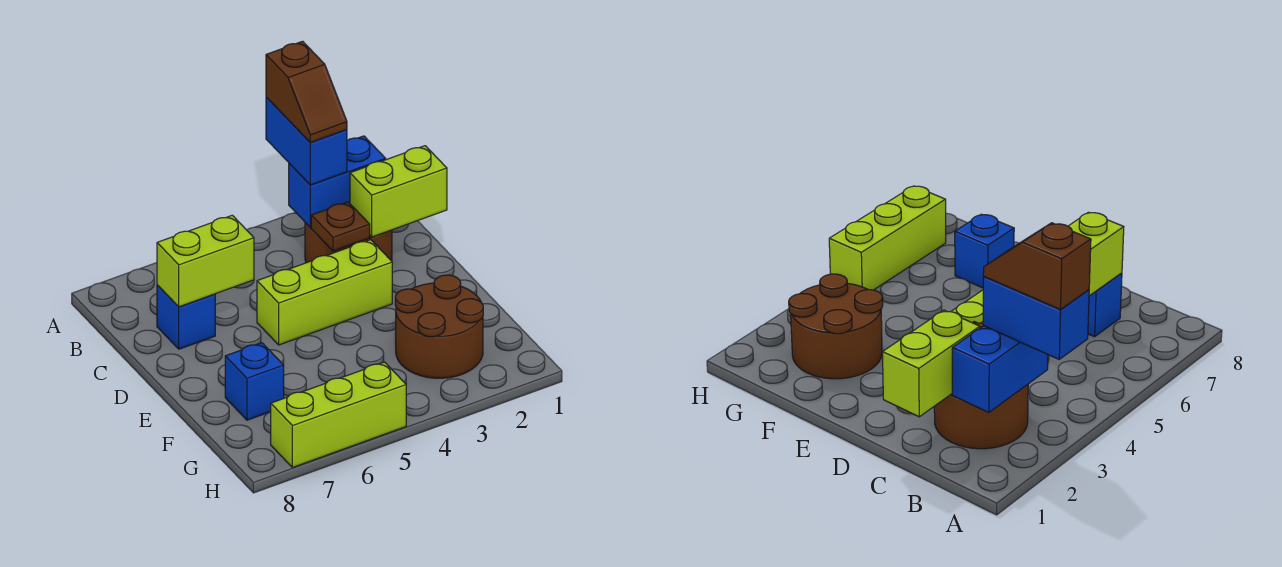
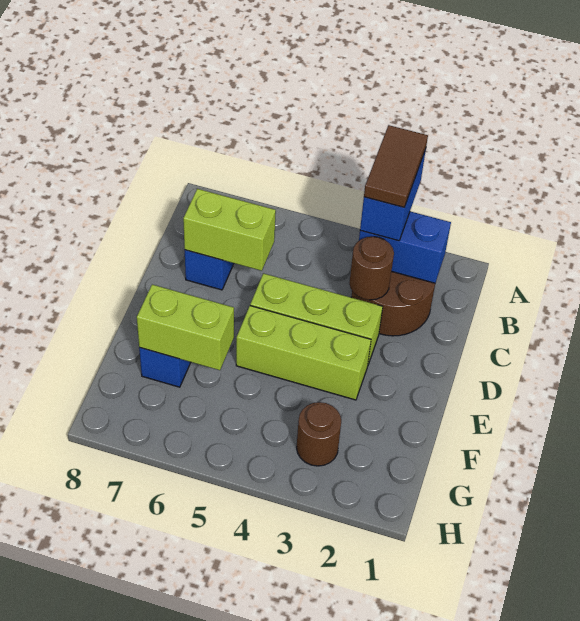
brown 1x2 slope [266,41,347,143] -> brown 1x2 tile [364,125,428,207]
lime 1x2 brick [350,146,447,237] -> lime 1x2 brick moved to [137,285,234,370]
brown 1x1 plate [311,202,370,251] -> brown 1x1 round brick [349,237,394,300]
brown 2x2 round brick [395,275,483,378] -> brown 1x1 round brick [297,402,341,466]
lime 1x3 brick [271,362,406,468] -> lime 1x3 brick moved to [236,306,371,400]

